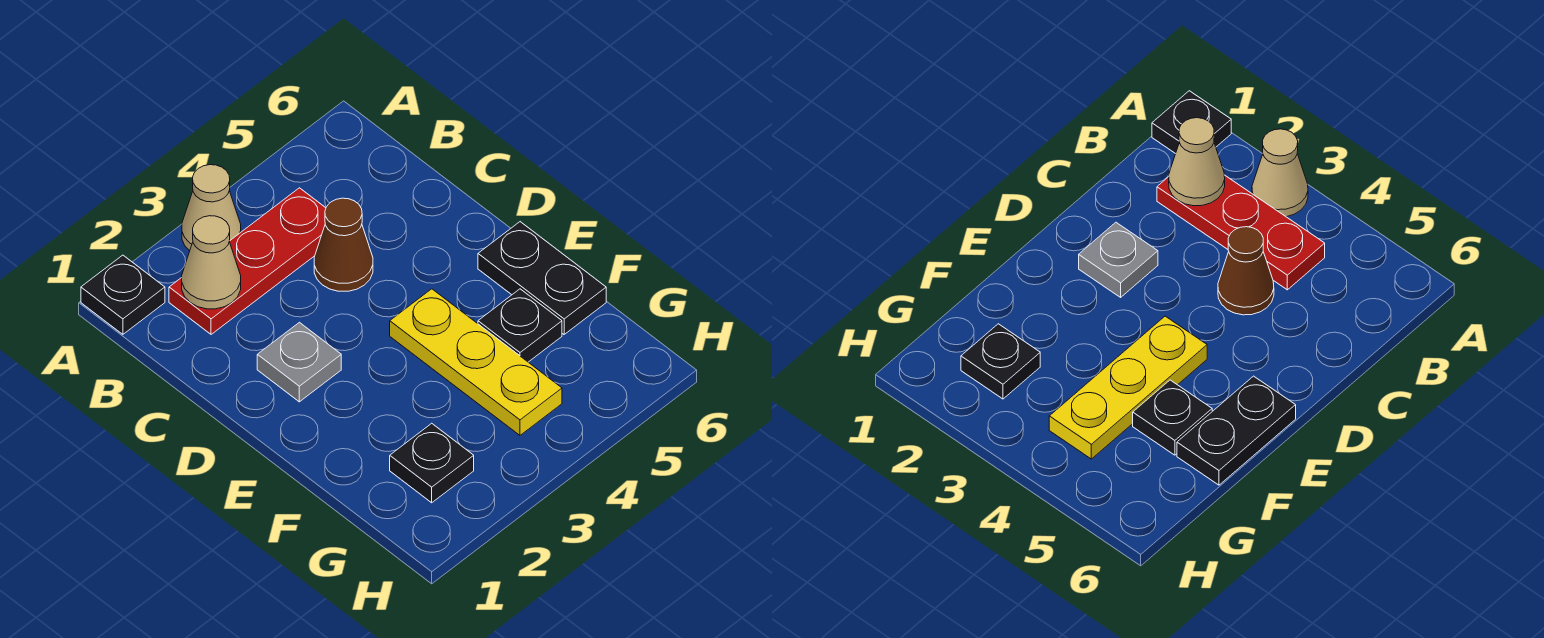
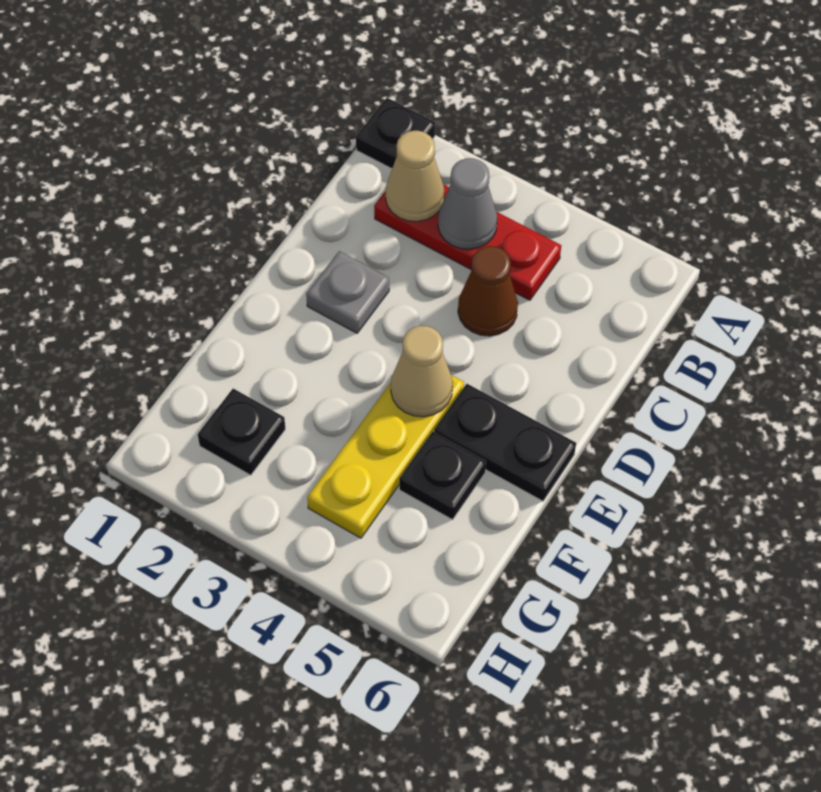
tan 1x1 cone [182,165,241,251] -> tan 1x1 cone moved to [391,326,453,417]
none -> grey 1x1 cone [438,158,497,249]
black 1x2 plate [478,222,606,334] -> black 1x2 plate turned to [434,384,576,501]

